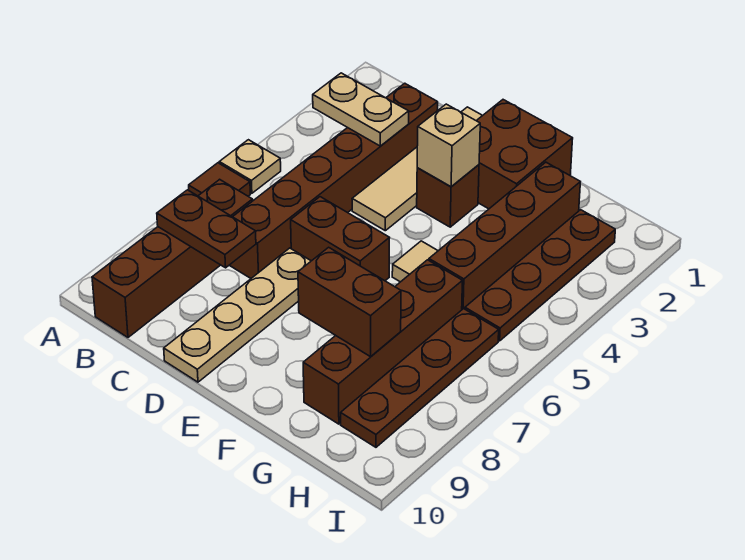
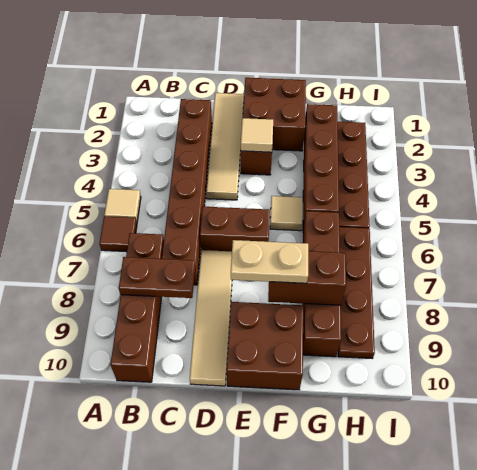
tan 1x1 plate [219,140,281,193] -> tan 1x1 tile [104,189,141,222]
tan 1x2 plate [313,73,409,146] -> tan 1x2 plate moved to [231,240,308,283]
tan 1x4 plate [164,248,311,382] -> tan 1x4 tile [190,250,232,386]
tan 1x1 brick [417,104,480,187] -> tan 1x1 tile [241,118,273,152]
none -> brown 2x2 brick [227,302,303,390]

